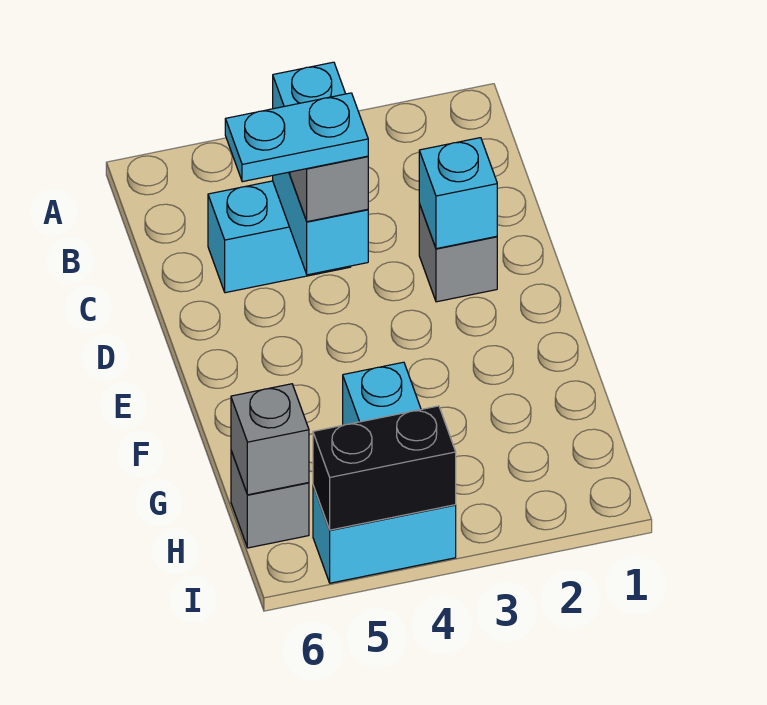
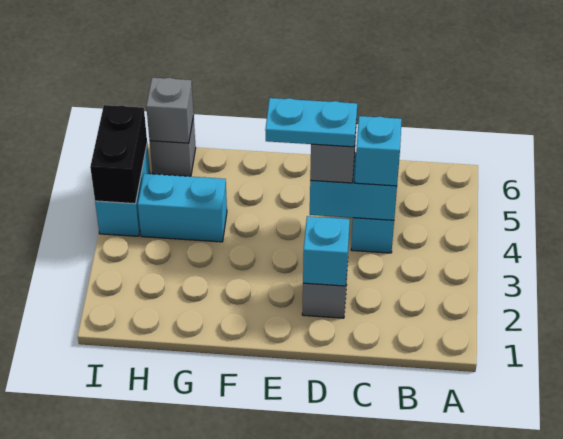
cyan 1x2 plate [225,93,368,182] -> cyan 1x2 plate turned to [265,98,357,147]

